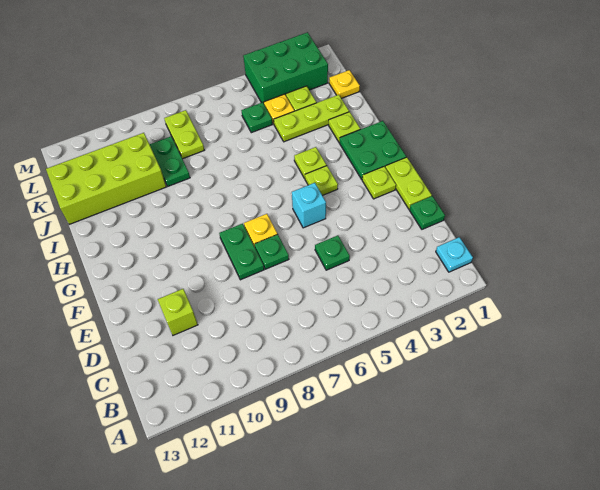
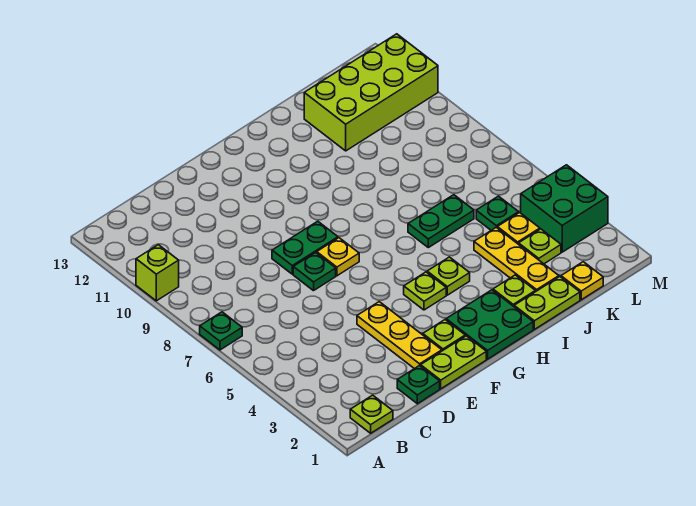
cyan 1x1 plate [436,237,473,272] -> lime 1x1 plate [350,395,393,433]
green 1x1 plate [315,235,350,270] -> green 1x1 plate moved to [200,312,242,350]
lime 1x1 brick [158,289,198,335] -> lime 1x1 brick moved to [136,245,179,301]
none -> yellow 1x3 plate [357,302,442,369]
cyan 1x1 brick [292,183,326,228] -> none
lime 1x3 plate [274,95,349,142] -> yellow 1x3 plate [474,227,559,292]
green 1x2 plate [150,136,190,186] -> green 1x2 plate moved to [408,195,474,248]
lime 2x4 brick [46,133,166,224] -> lime 2x4 brick turned to [304,34,438,151]
lime 1x2 plate [164,110,204,159] -> lime 1x2 plate moved to [514,277,580,329]
green 2x3 brick [243,32,328,103] -> green 2x2 brick [521,165,608,252]

